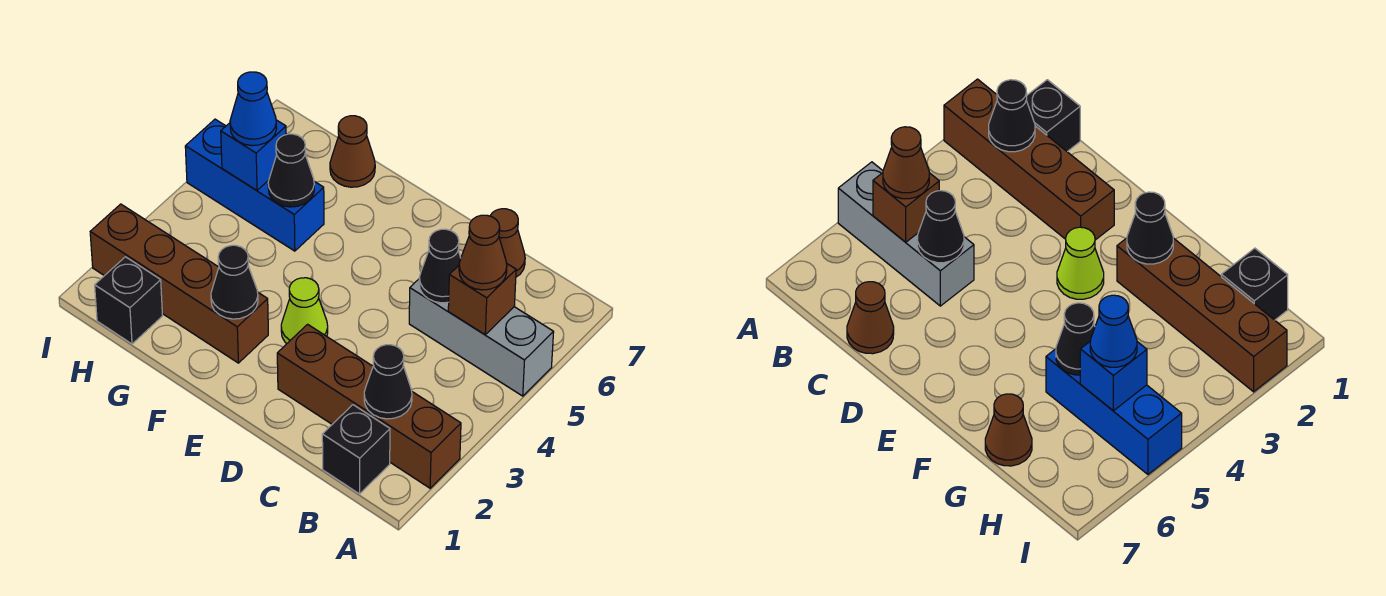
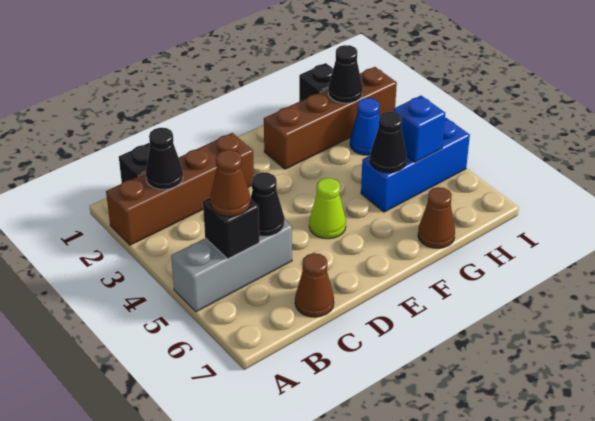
brown 1x1 brick [448,263,516,335] -> black 1x1 brick [203,198,259,259]
lime 1x1 cone [281,278,328,343] -> lime 1x1 cone moved to [309,178,346,239]
black 1x1 cone [211,245,258,319] -> black 1x1 cone moved to [328,45,363,103]
blue 1x1 cone [230,72,277,146] -> blue 1x1 cone moved to [350,98,379,155]

